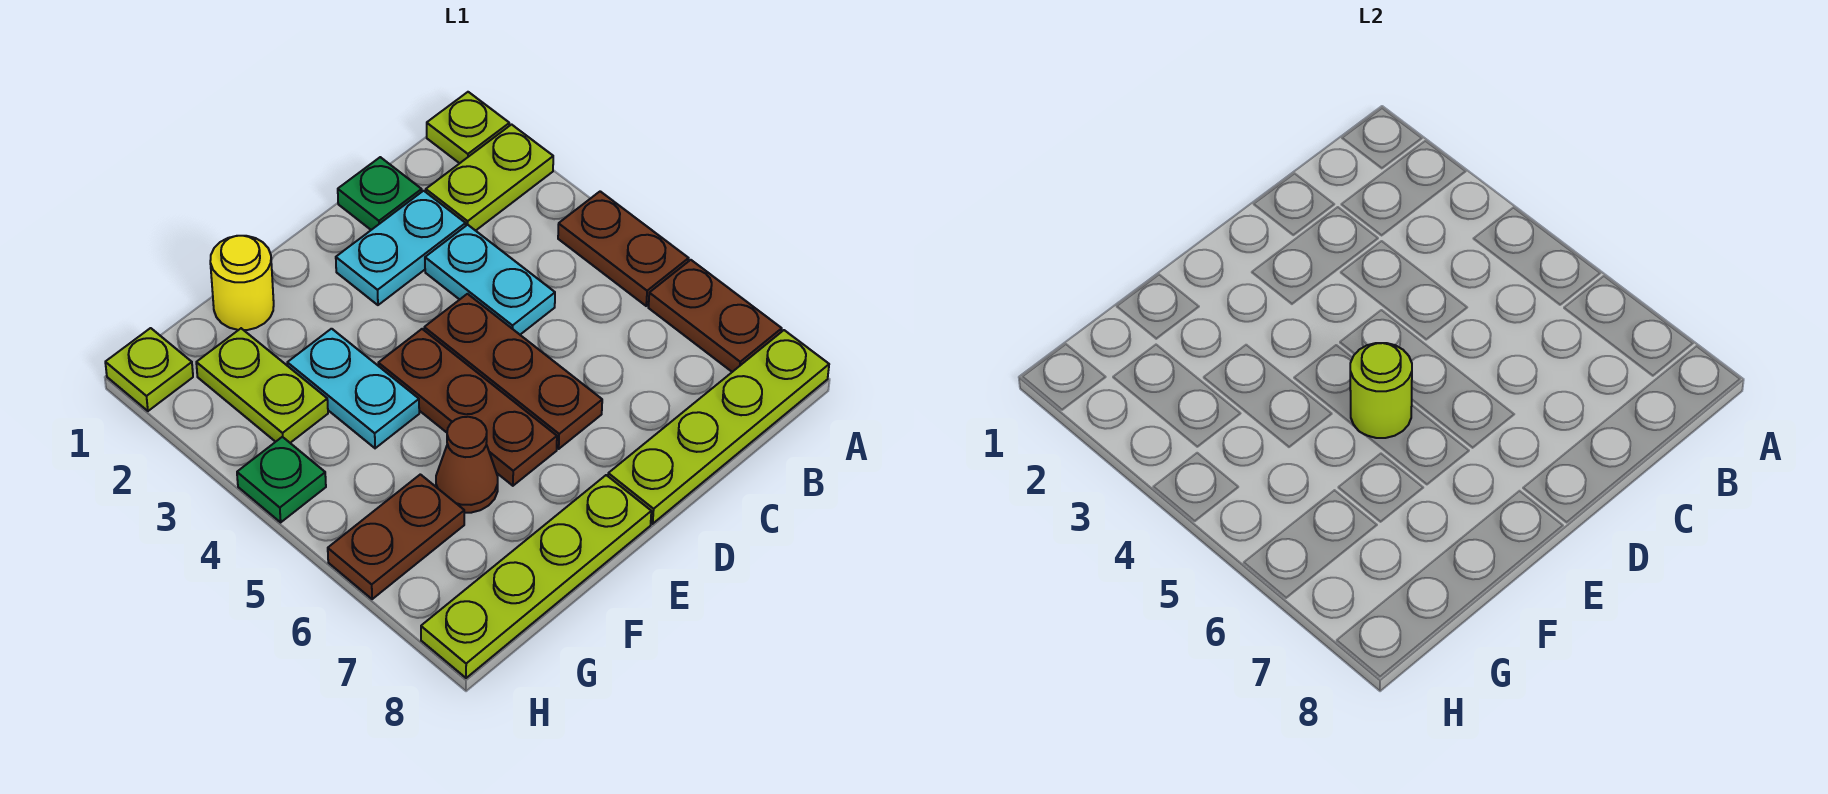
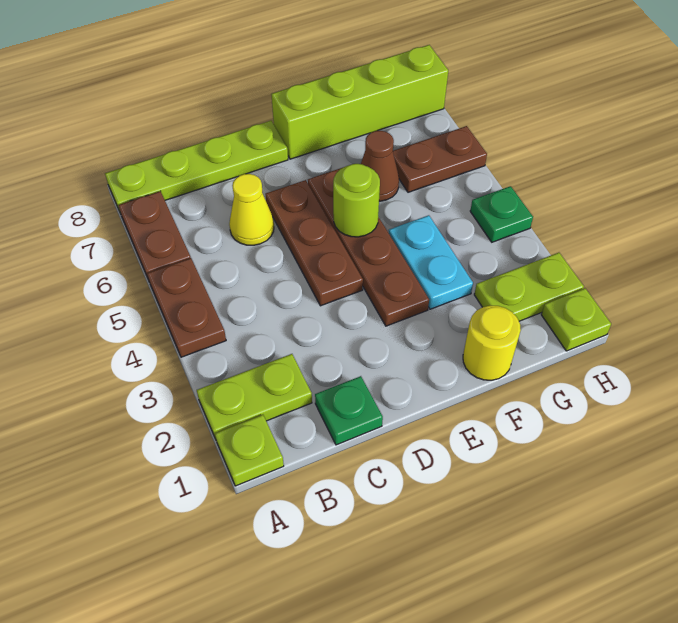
cyan 1x2 plate [336,191,466,305] -> none
cyan 1x2 plate [425,225,555,335] -> none
none -> yellow 1x1 cone [229,174,274,245]
brown 1x3 plate [378,329,557,486] -> brown 1x4 plate [308,168,429,326]
lime 1x4 plate [421,475,651,678] -> lime 1x4 brick [271,45,448,159]
lime 1x2 plate [196,328,328,443] -> lime 1x2 plate turned to [474,253,584,321]

